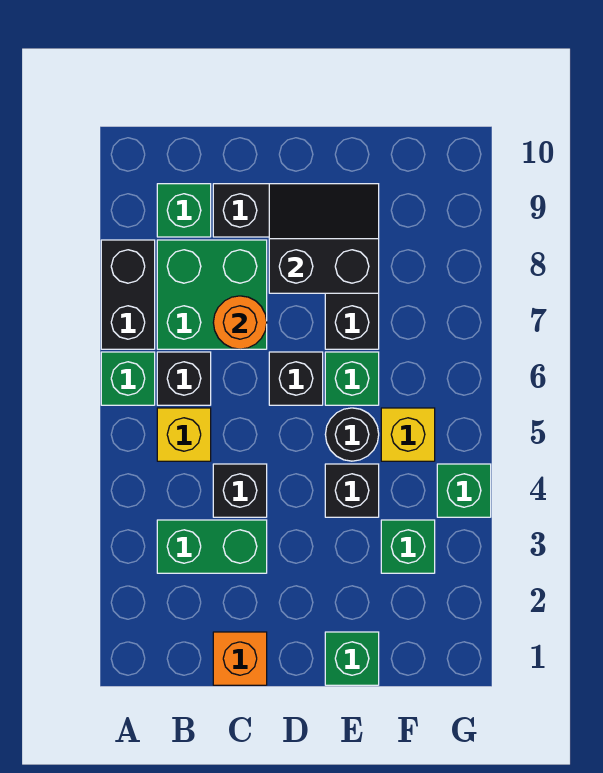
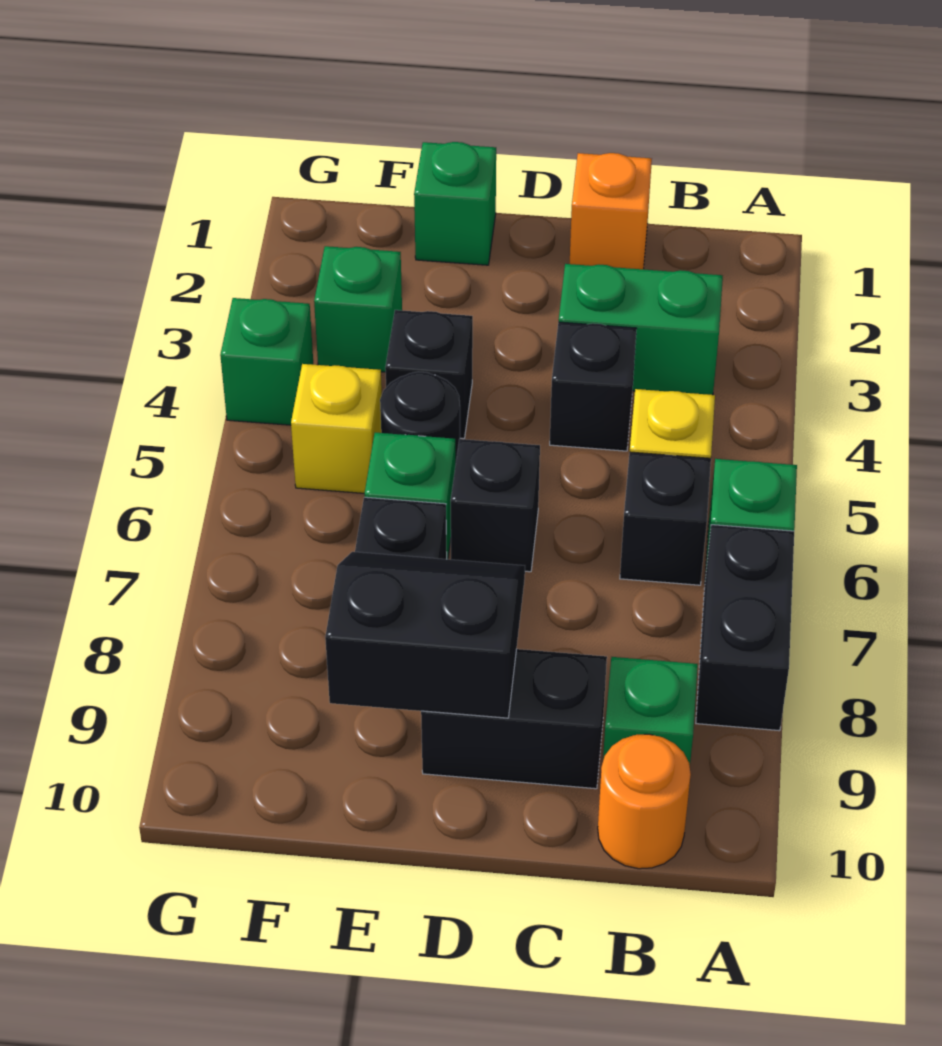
green 2x2 brick [157,240,267,349] -> none
orange 1x1 round brick [213,296,267,349] -> orange 1x1 round brick moved to [598,734,691,869]
black 2x2 slope [269,184,379,293] -> black 2x2 slope turned to [325,552,525,718]

